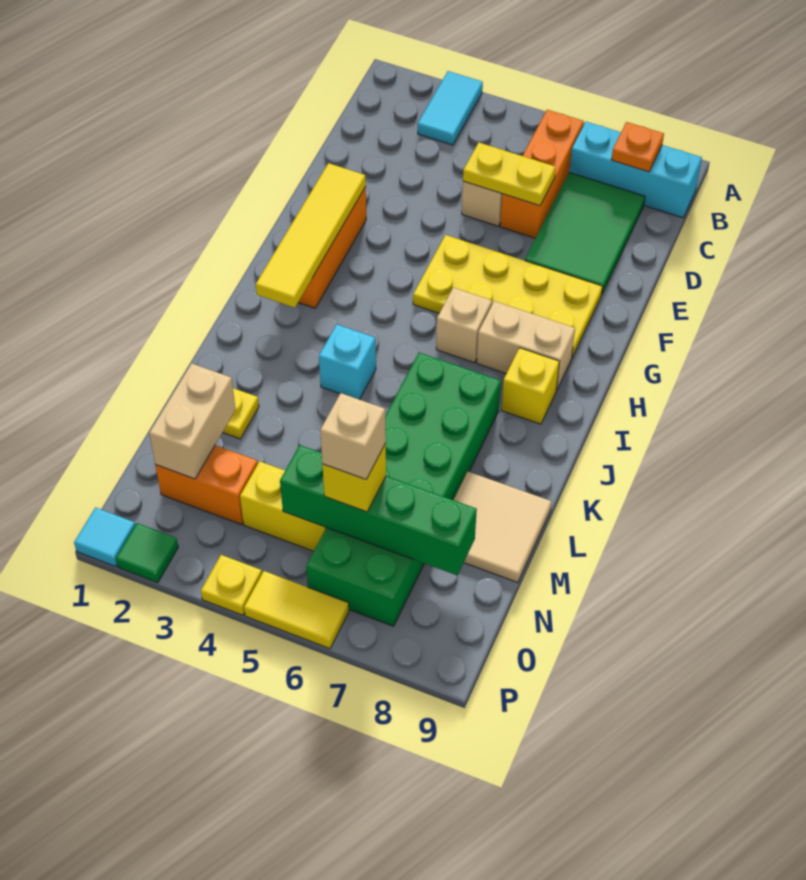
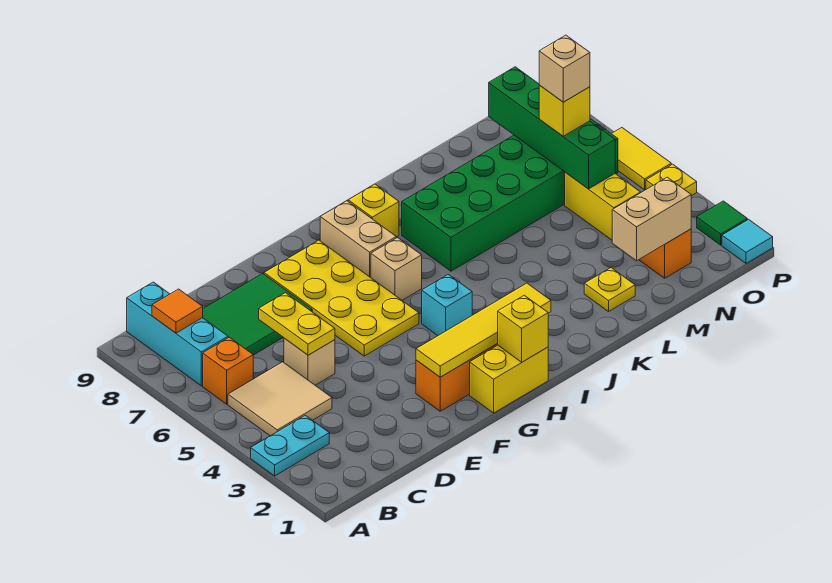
cyan 1x2 tile [418,71,483,145] -> cyan 1x2 plate [251,415,329,476]
orange 1x3 brick [500,110,584,238] -> orange 1x1 brick [203,337,253,404]
orange 1x1 plate [611,122,664,172] -> orange 1x1 tile [152,289,203,333]
none -> yellow 1x2 brick [470,345,548,413]
none -> yellow 1x1 brick [497,295,548,362]
cyan 1x1 brick [319,324,376,400] -> cyan 1x1 brick moved to [422,274,472,336]
tan 2x2 tile [454,472,552,583] -> tan 2x2 tile moved to [228,362,332,436]

